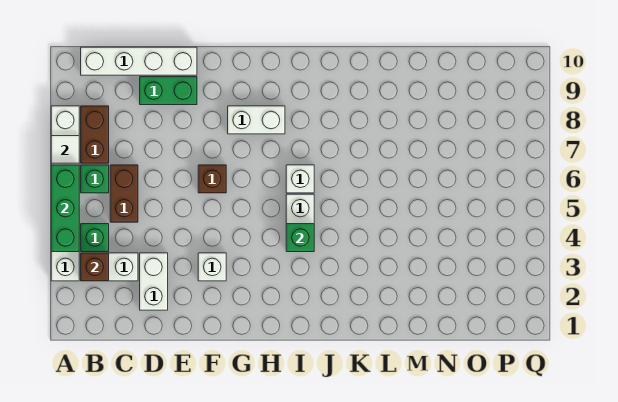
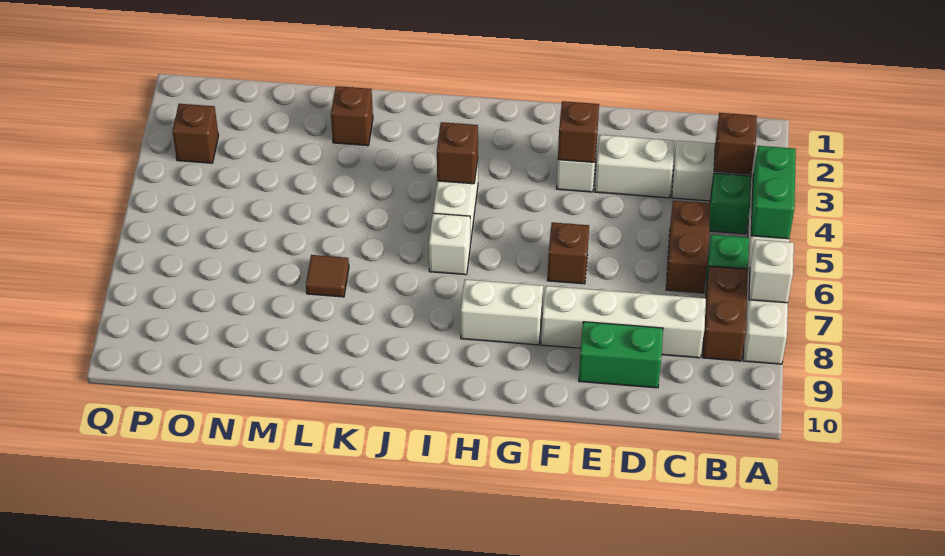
green 1x3 brick [51,165,79,252] -> green 1x2 brick [751,146,796,239]
white 1x1 tile [51,136,79,163] -> white 1x1 brick [749,240,794,303]
white 1x4 brick [81,47,197,75] -> white 1x4 brick moved to [541,286,706,358]
white 1x2 brick [140,253,168,310] -> white 1x2 brick turned to [595,135,675,198]
none -> brown 1x1 brick [558,101,599,162]
green 1x1 brick [286,224,314,252] -> brown 1x1 brick [437,122,478,184]
none -> brown 1x1 brick [331,86,373,146]
none -> brown 1x1 tile [306,255,349,297]
none -> brown 1x1 brick [172,104,219,163]

